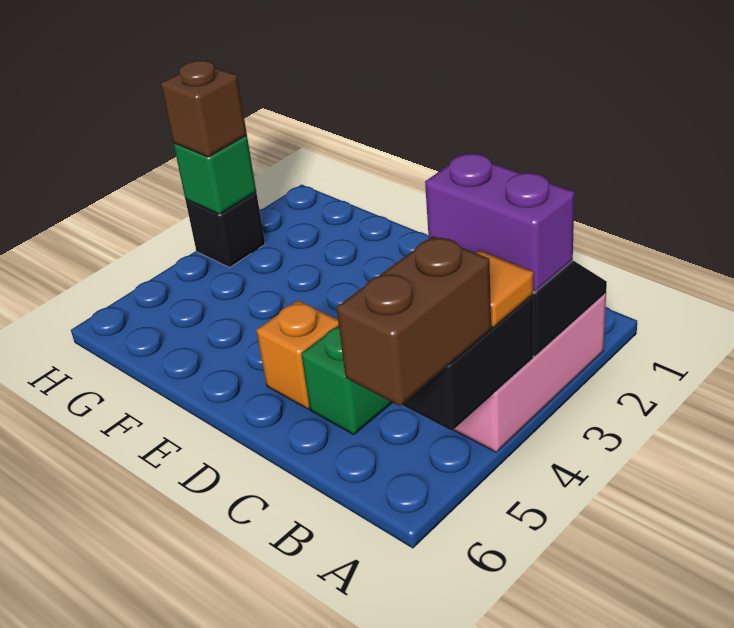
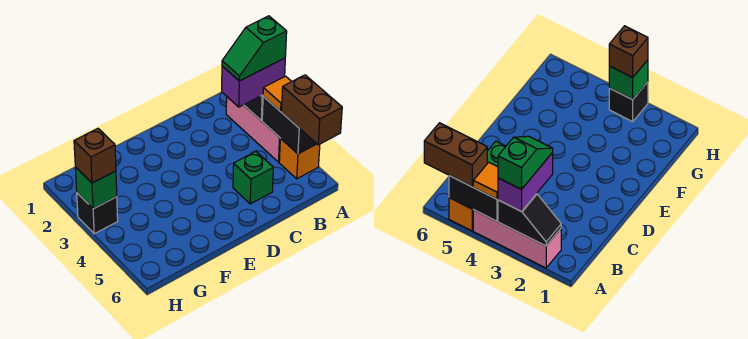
none -> green 1x2 slope [222,16,287,81]
orange 1x1 brick [256,301,339,409] -> orange 1x1 brick moved to [279,139,320,179]

